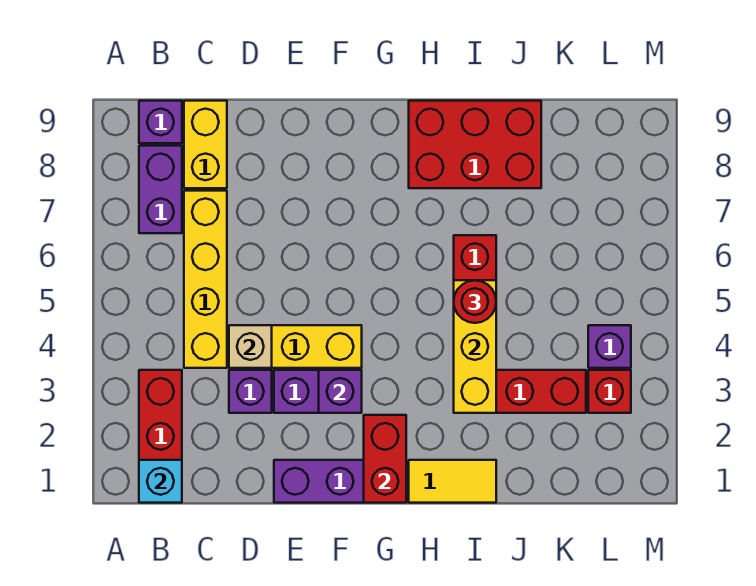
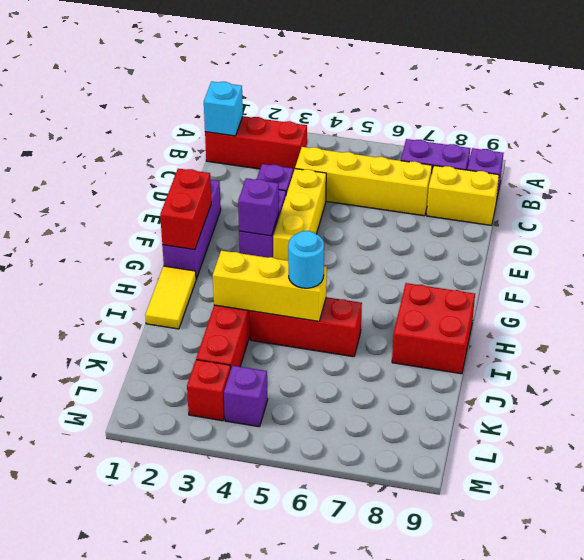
tan 1x1 brick [229,325,272,368] -> none
red 1x2 brick [364,415,406,503] -> red 1x2 brick turned to [160,169,211,250]
red 2x3 brick [409,101,541,188] -> red 2x2 brick [392,283,475,374]
red 1x1 round brick [454,280,496,323] -> cyan 1x1 round brick [288,231,324,288]

